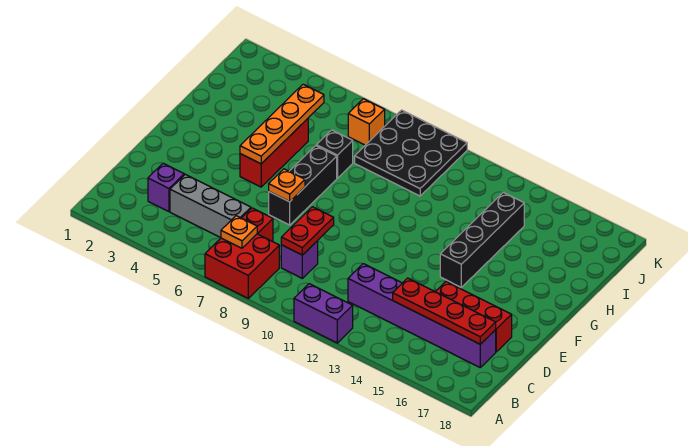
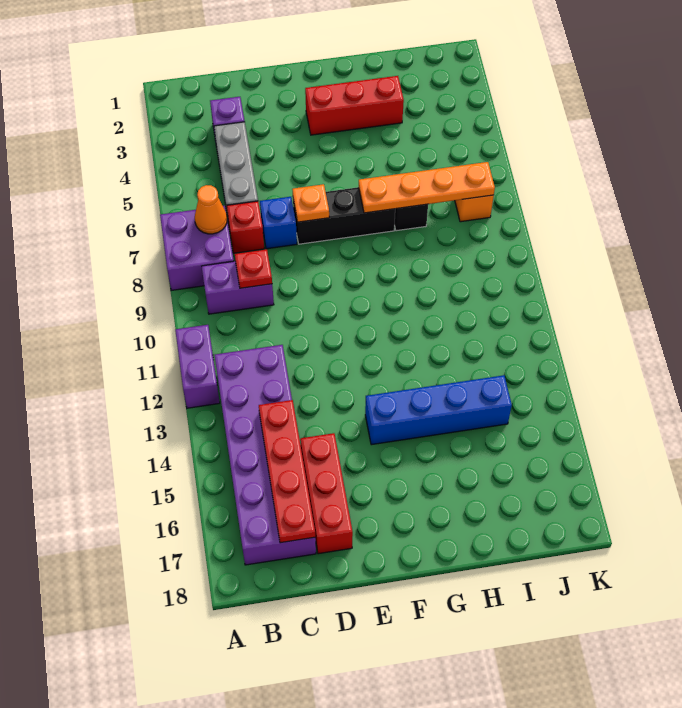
red 2x2 brick [205,234,279,298] -> purple 2x2 brick [160,206,234,291]
orange 1x1 plate [221,216,257,248] -> orange 1x1 cone [195,185,227,234]
purple 1x1 brick [281,241,318,278] -> purple 1x2 brick [202,261,274,314]
red 1x2 plate [281,207,334,255] -> red 1x1 plate [235,249,272,288]
purple 1x6 brick [348,264,496,367] -> purple 2x6 brick [215,345,316,565]
none -> blue 1x1 brick [260,197,297,249]
red 1x3 brick [240,119,308,187] -> red 1x3 brick moved to [305,76,404,135]
orange 1x4 plate [240,84,324,164] -> orange 1x4 plate moved to [359,162,495,213]
black 1x4 brick [440,192,524,287] -> blue 1x4 brick [365,375,512,445]
black 3x3 plate [355,110,467,196] -> none

